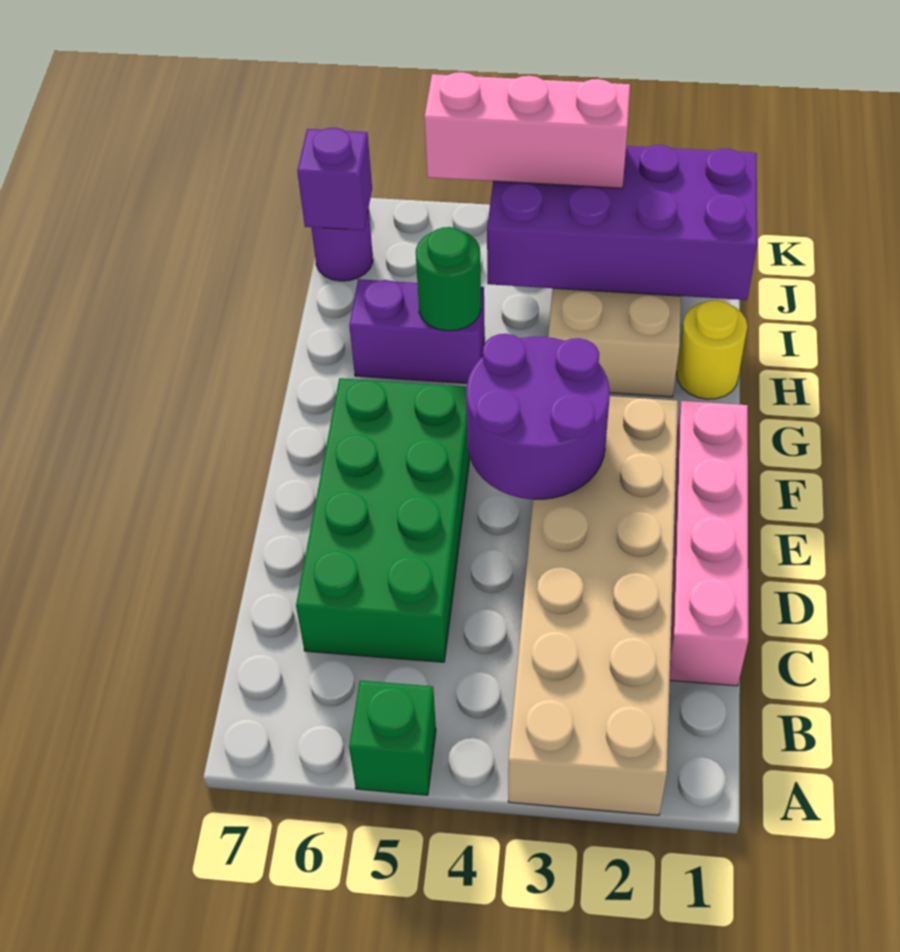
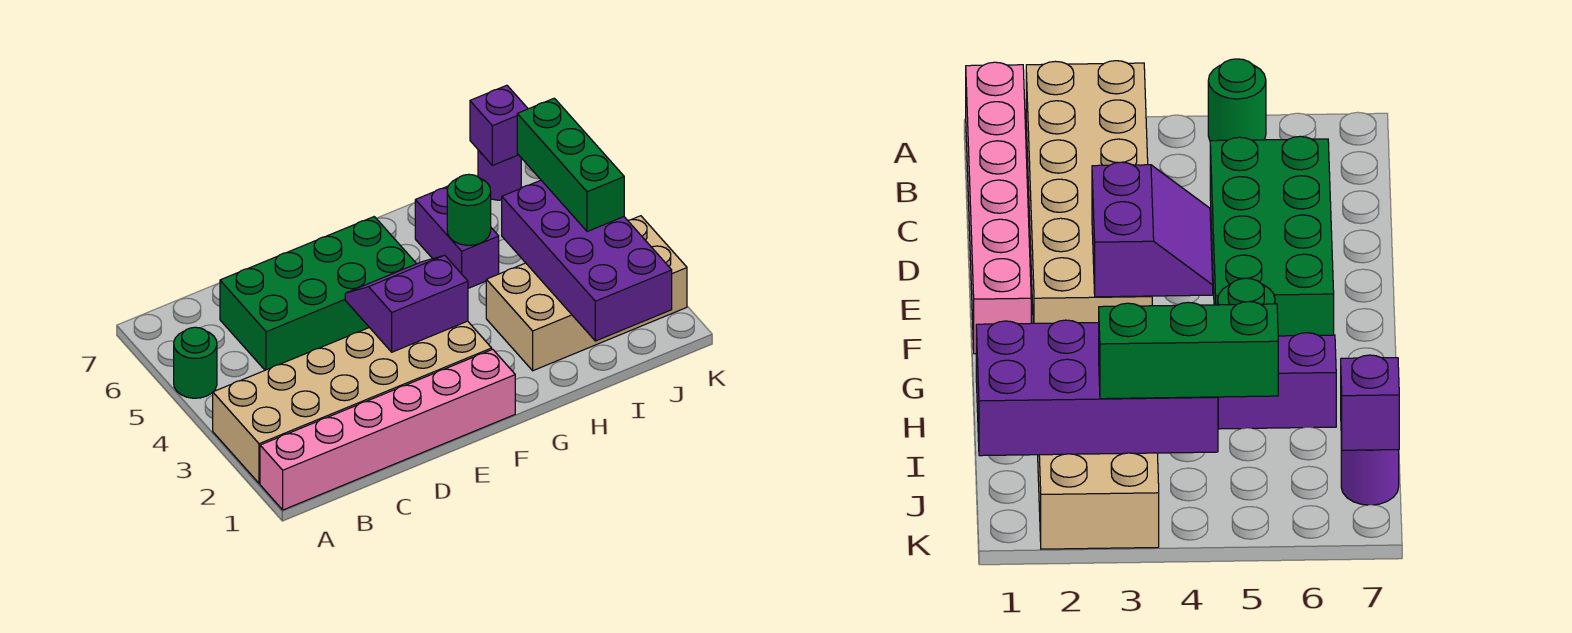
green 1x1 brick [349,680,436,795] -> green 1x1 round brick [174,327,217,398]
pink 1x4 brick [670,401,748,686] -> pink 1x6 brick [260,349,515,510]
purple 2x2 round brick [466,334,610,499] -> purple 2x2 slope [345,255,468,352]
yellow 1x1 round brick [677,300,747,399] -> none
pink 1x3 brick [425,72,630,188] -> green 1x3 brick [517,98,624,232]

